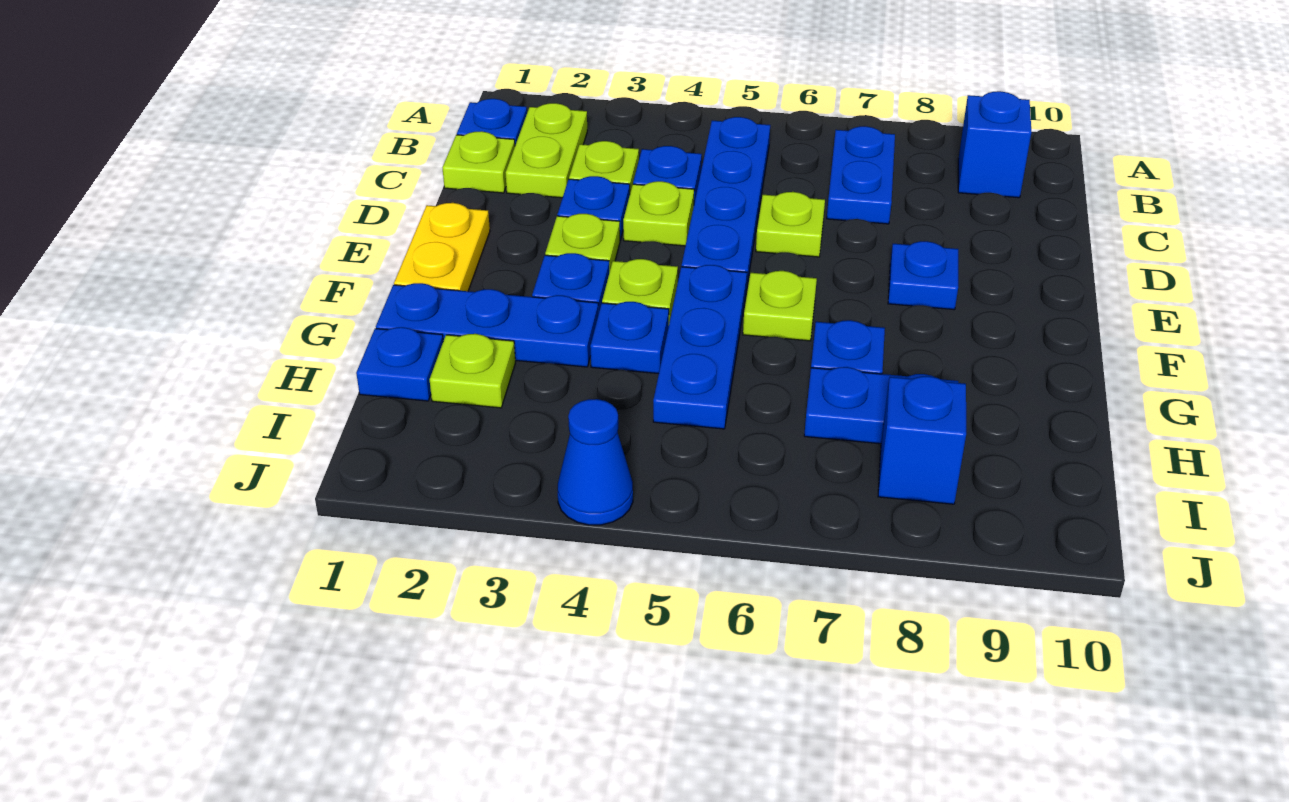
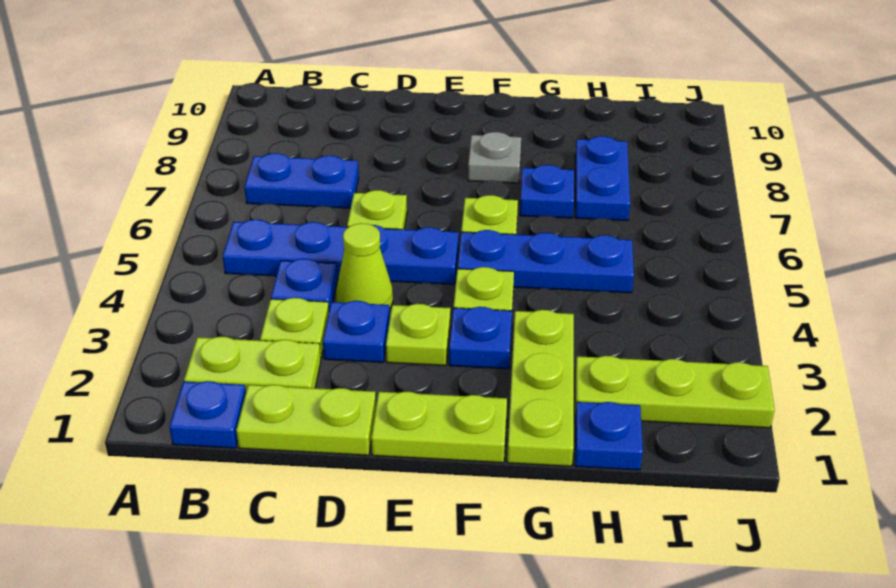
blue 1x1 brick [958,91,1031,198] -> none
lime 1x1 plate [442,131,515,193] -> lime 1x2 plate [236,385,376,455]
lime 1x1 plate [623,181,694,246] -> lime 1x1 cone [336,223,393,309]
yellow 1x2 plate [394,203,490,291] -> lime 1x2 plate [371,392,507,463]
blue 1x1 plate [888,241,958,310] -> none
none -> grey 1x1 plate [468,132,521,183]
blue 1x3 plate [376,283,598,367] -> lime 1x3 plate [507,310,574,466]
blue 1x1 plate [590,302,669,374] -> none
lime 1x1 plate [430,334,515,408] -> lime 1x3 plate [575,356,775,428]
blue 1x1 brick [878,376,966,504] -> none
blue 1x1 cone [558,399,633,525] -> none

